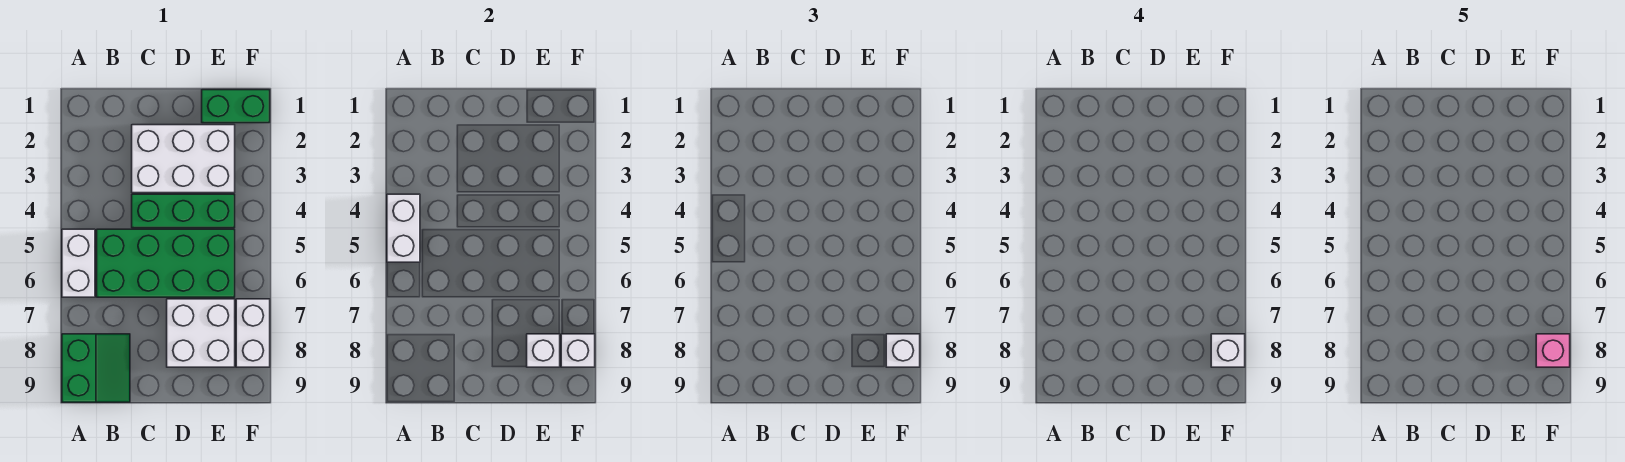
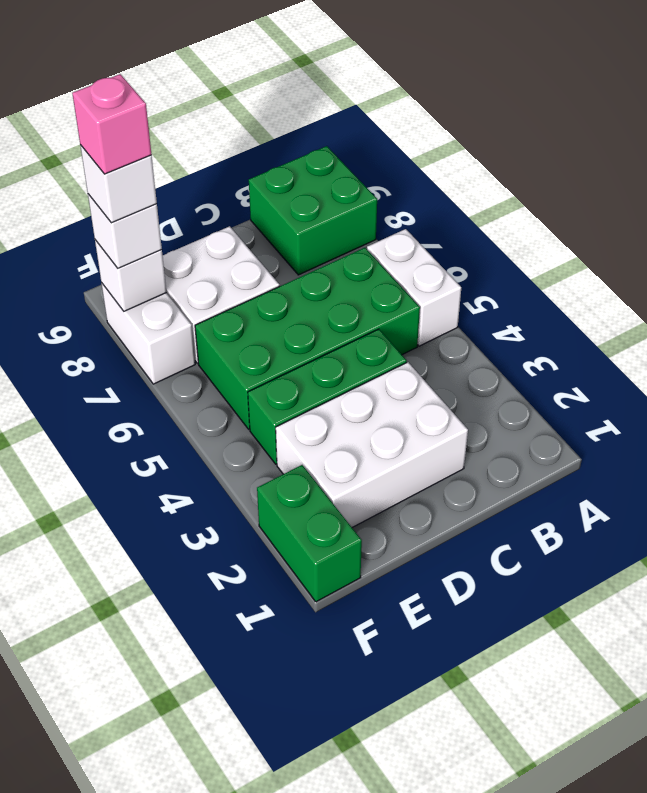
white 1x2 brick [387,194,420,262] -> none
green 2x2 slope [62,334,130,402] -> green 2x2 brick [249,146,377,275]
green 1x2 brick [202,90,270,123] -> green 1x2 brick turned to [257,465,362,602]
white 1x1 brick [527,334,560,367] -> none

